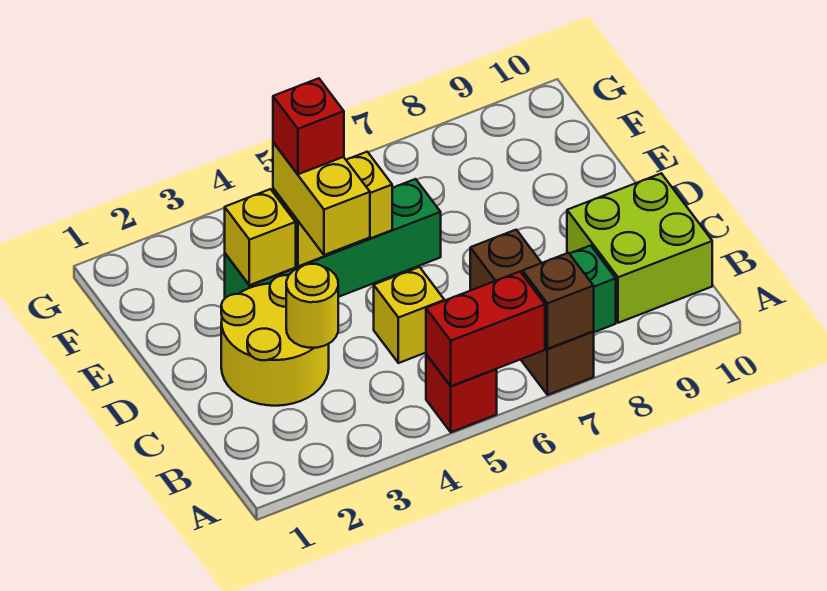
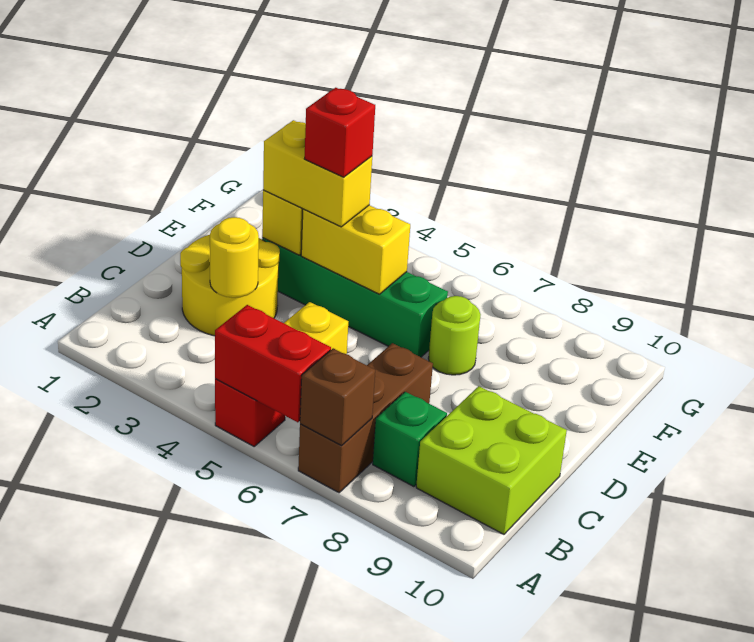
yellow 1x2 brick [273,142,370,255] -> yellow 1x2 brick turned to [263,120,372,227]
none -> lime 1x1 round brick [428,296,481,375]

